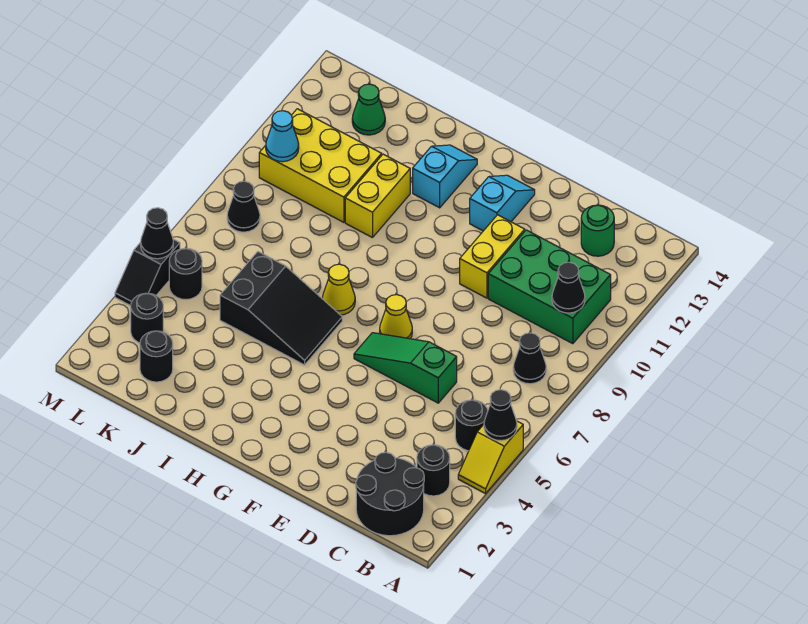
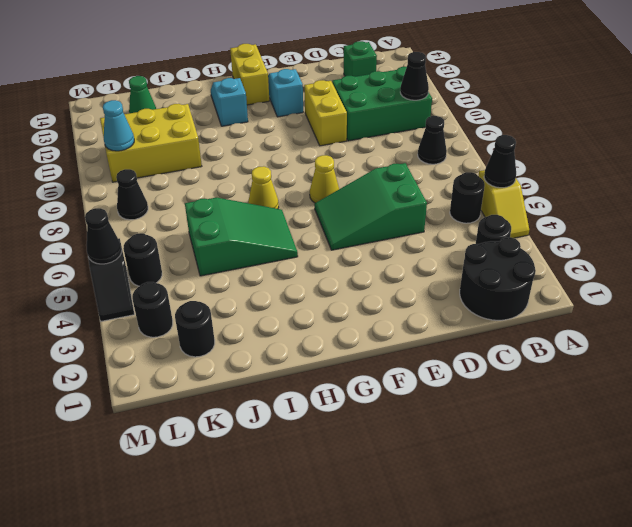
green 1x1 round brick [581,205,614,256] -> green 1x1 brick [344,41,377,77]
green 1x3 slope [354,333,457,403] -> green 2x3 slope [314,163,427,250]
black 2x3 slope [220,252,342,365] -> green 2x3 slope [185,197,298,276]
yellow 1x2 brick [345,154,410,238] -> yellow 1x2 brick moved to [230,44,269,105]

